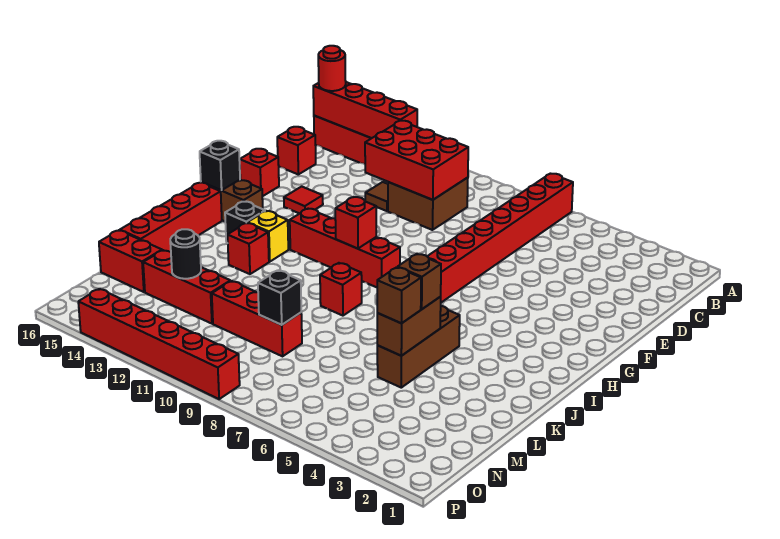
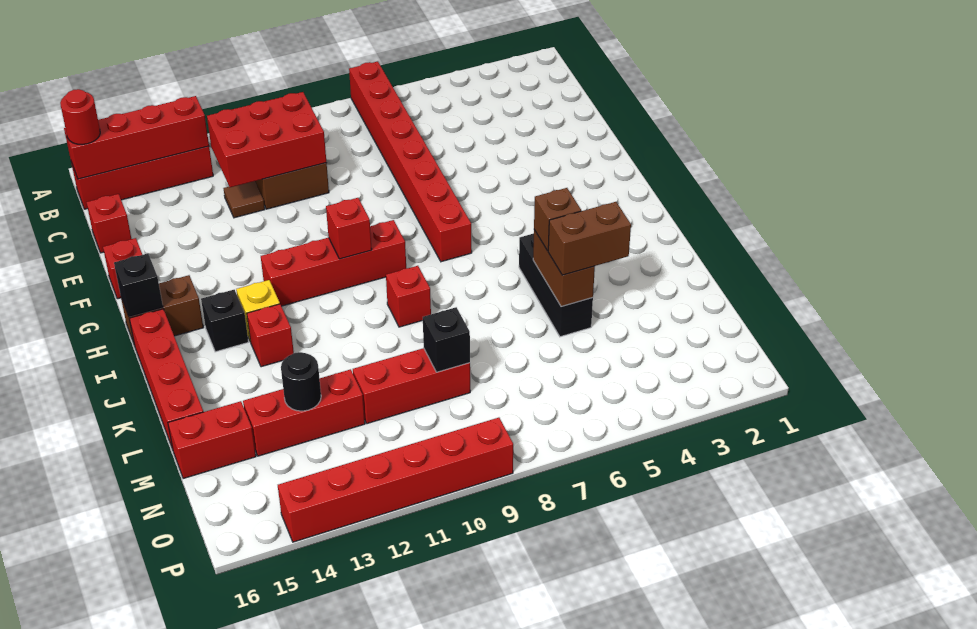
red 1x1 tile [284,187,323,214] -> none
brown 1x3 brick [377,306,460,388] -> black 1x3 brick [519,234,593,337]
brown 1x1 brick [377,267,421,323] -> brown 1x2 brick [548,202,631,275]

